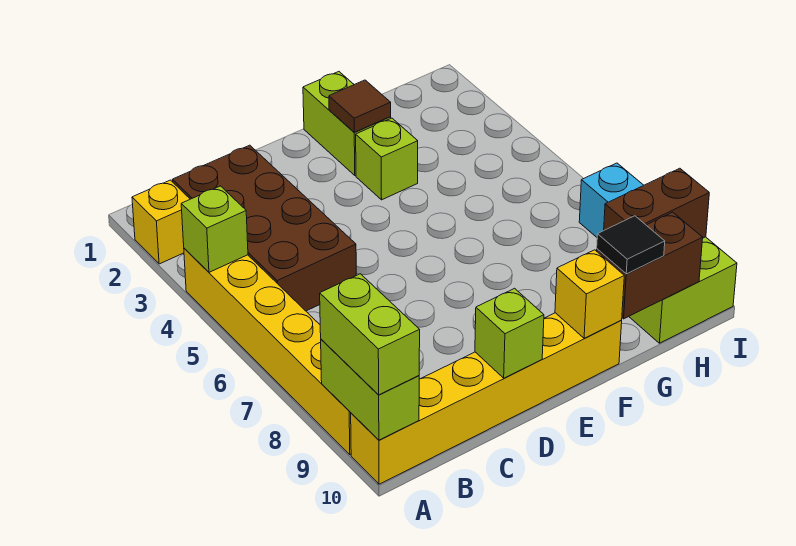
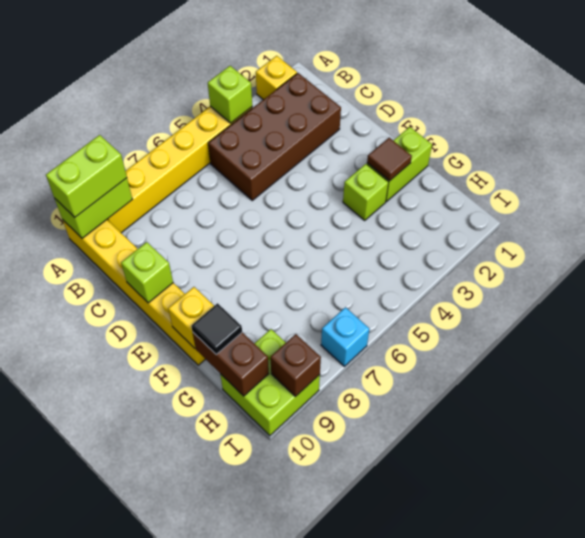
brown 1x2 brick [604,168,709,238] -> brown 1x1 brick [271,334,321,397]

